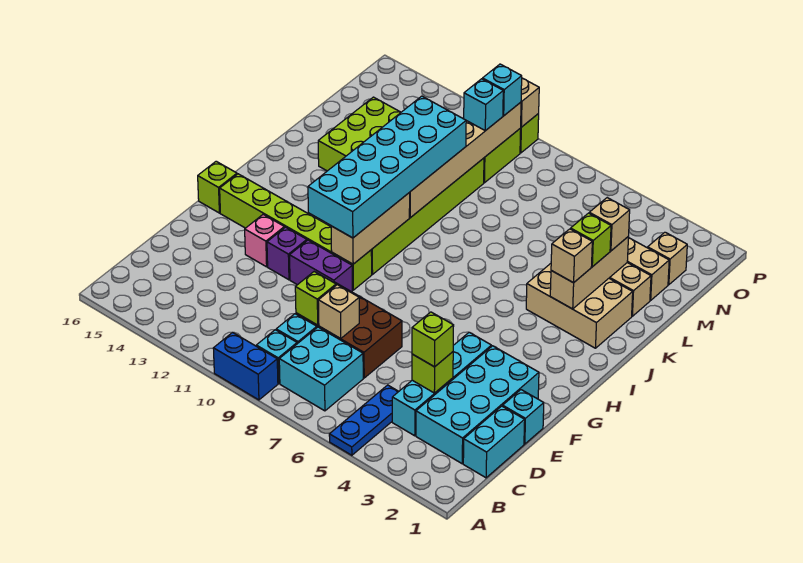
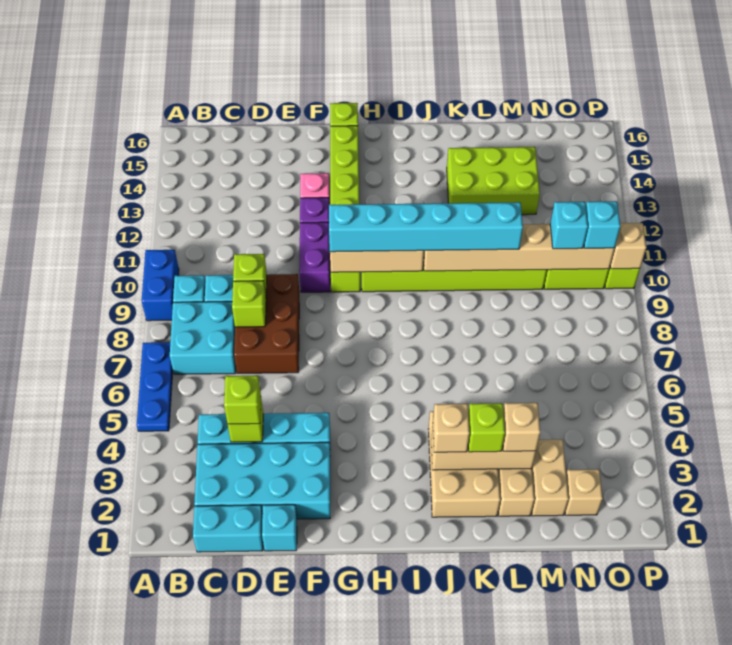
blue 1x3 plate [329,385,399,455] -> blue 1x3 plate turned to [137,342,173,431]
tan 1x1 brick [318,285,359,339] -> lime 1x1 brick [232,281,266,327]
cyan 2x6 brick [308,96,466,238] -> cyan 1x6 brick [329,202,523,252]

